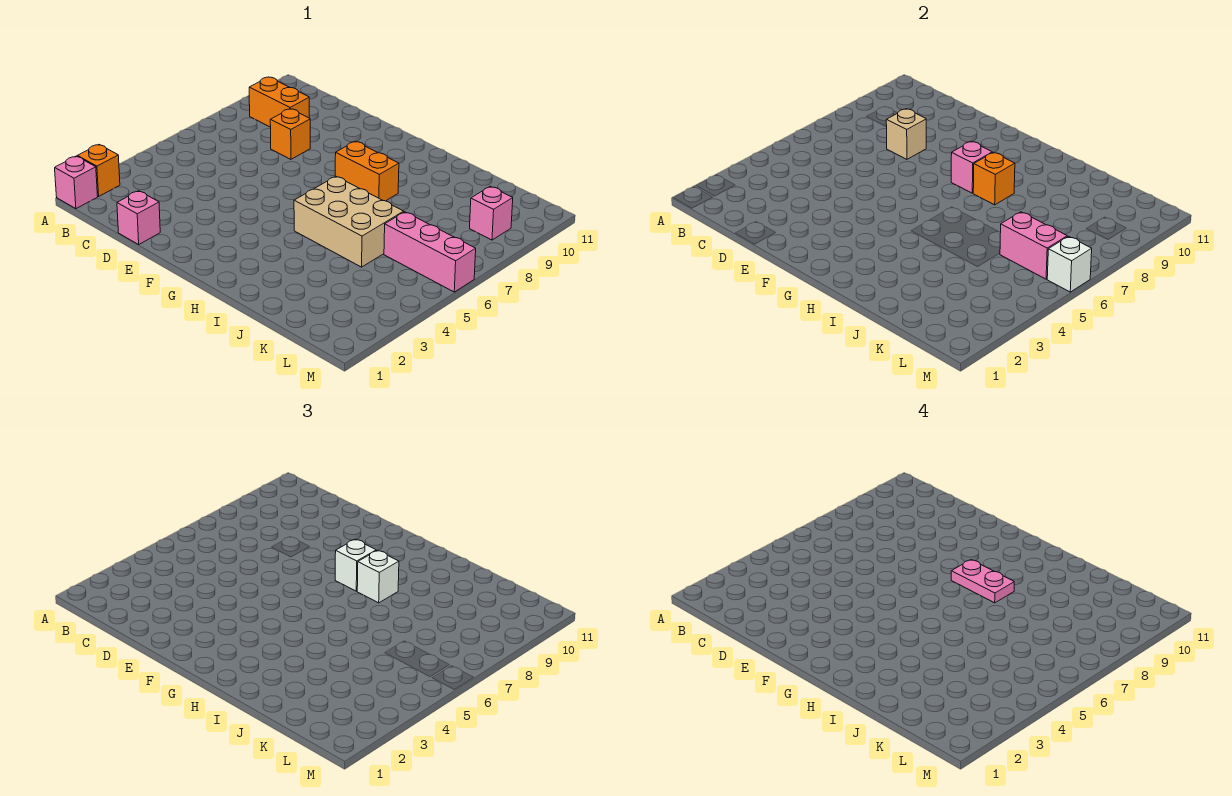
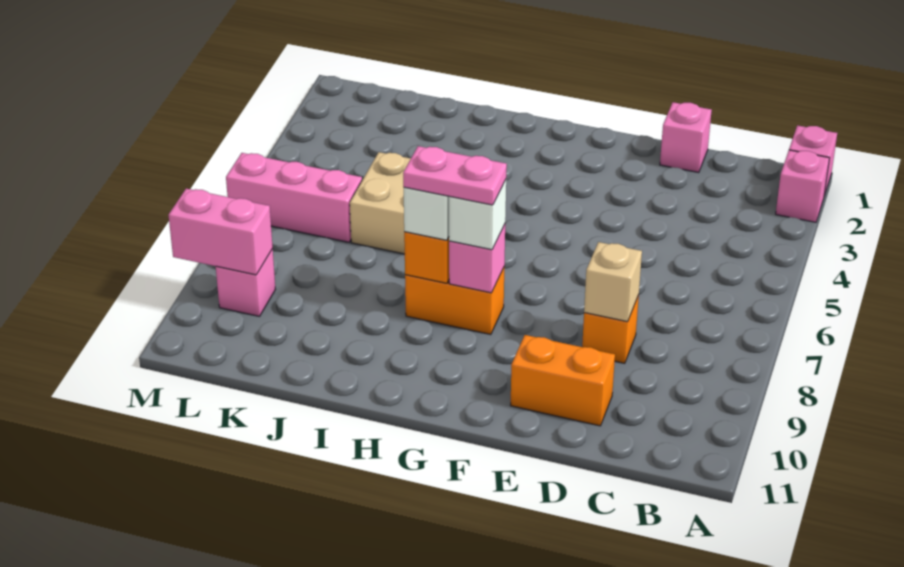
orange 1x1 brick [77,145,120,196] -> pink 1x1 brick [776,150,829,222]
orange 1x2 brick [249,77,309,127] -> orange 1x2 brick moved to [510,335,615,426]
pink 1x2 brick [1000,212,1067,279] -> pink 1x2 brick moved to [169,188,273,275]
white 1x1 brick [1047,236,1092,292] -> none

